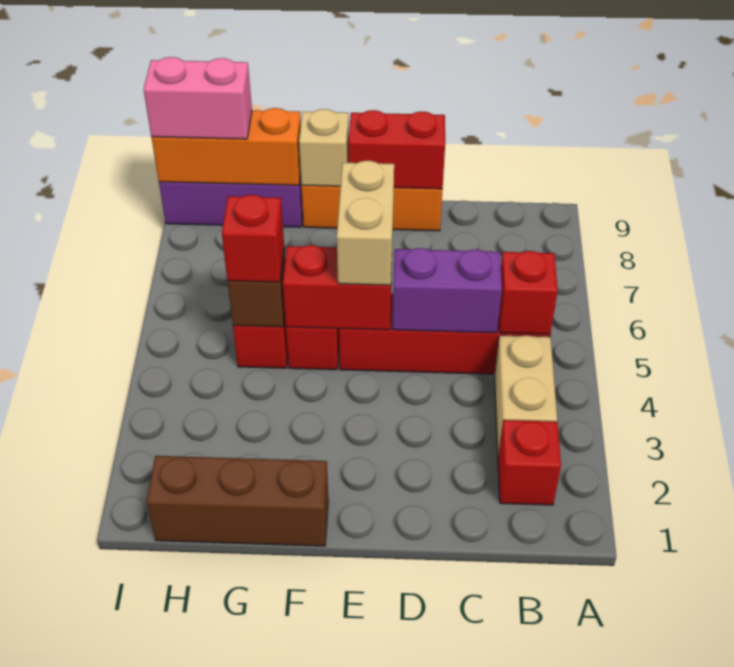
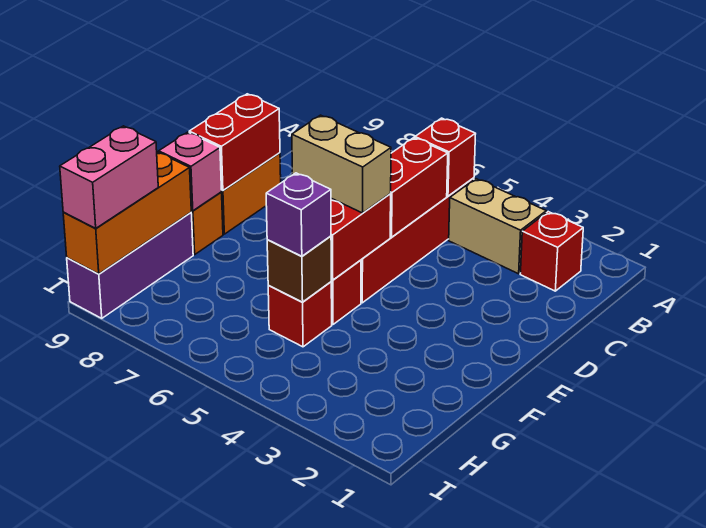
purple 1x2 brick [392,248,502,333] -> red 1x2 brick [390,138,448,237]
brown 1x3 brick [147,456,328,546] -> none
tan 1x1 brick [299,109,349,186] -> pink 1x1 brick [159,132,222,211]
red 1x1 brick [222,195,284,282] -> purple 1x1 brick [266,173,331,256]

